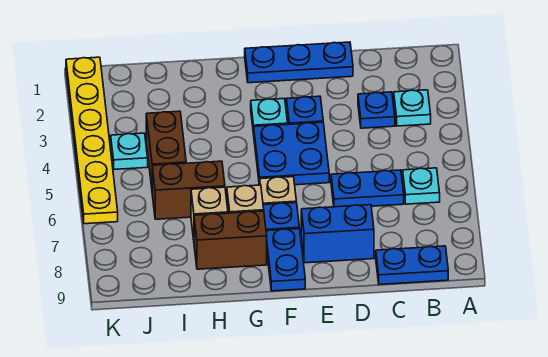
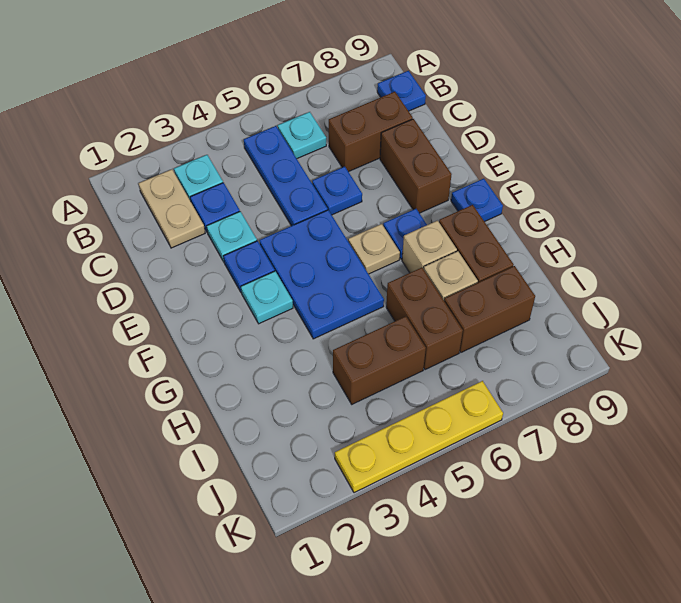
none -> tan 1x2 plate [139,169,205,248]
blue 1x2 plate [376,246,448,285] -> blue 1x1 plate [377,71,426,111]
blue 1x2 plate [331,170,404,207] -> blue 1x1 plate [312,167,362,215]
none -> brown 1x2 brick [329,92,413,172]
blue 1x3 plate [245,42,353,83] -> blue 1x3 plate moved to [244,126,328,226]
blue 1x2 brick [301,205,374,263] -> brown 1x2 brick [380,119,452,213]
blue 2x2 plate [254,122,329,185] -> blue 2x3 plate [260,210,384,339]
blue 1x2 plate [266,229,305,291] -> blue 1x1 plate [451,179,503,222]
none -> brown 1x2 brick [444,266,535,352]
cyan 1x1 plate [111,133,148,169] -> cyan 1x1 plate moved to [207,212,257,262]
yellow 1x6 plate [66,57,118,224] -> yellow 1x4 plate [335,381,503,493]

